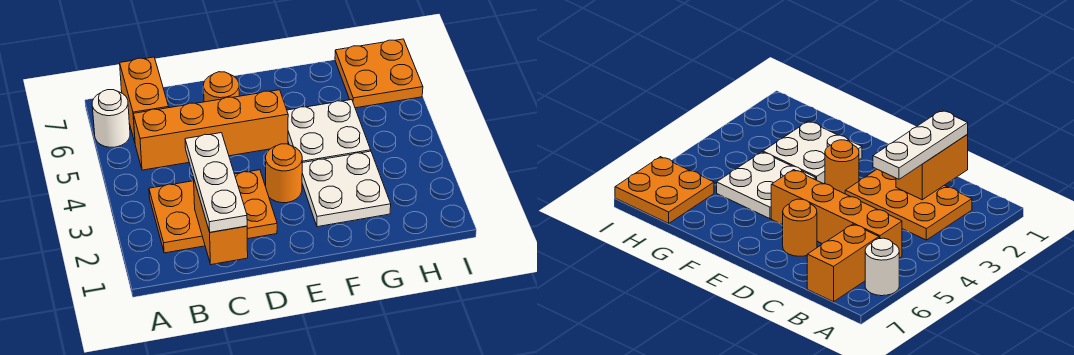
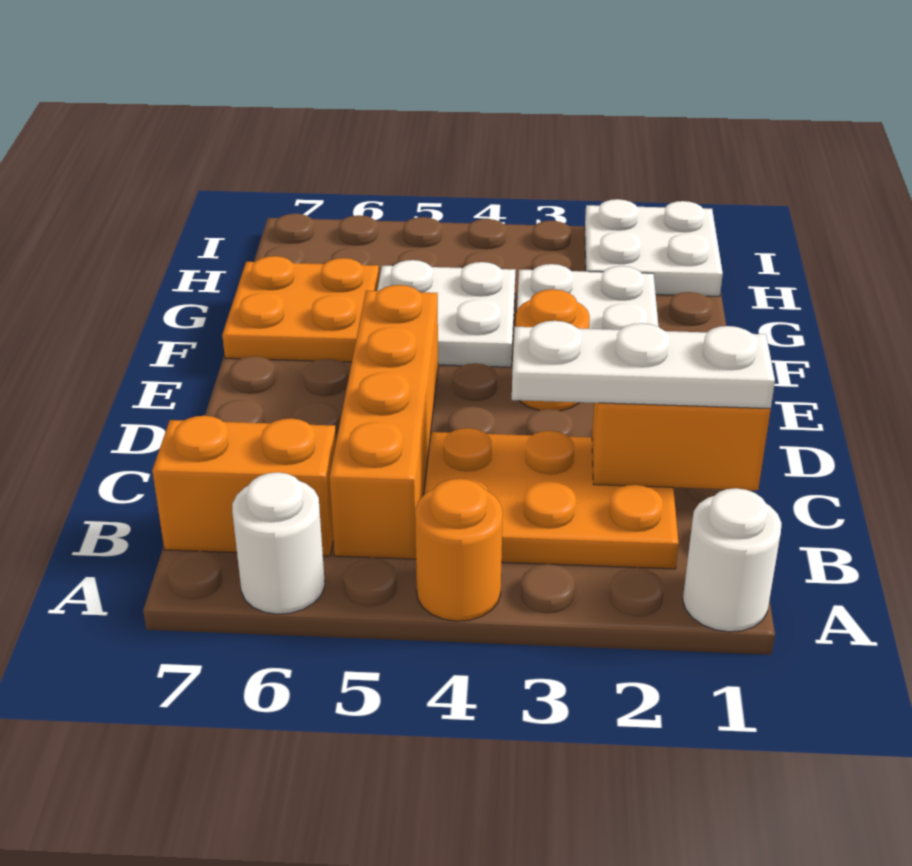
none -> white 1x1 round brick [683,488,782,632]
orange 2x3 plate [149,170,277,253] -> orange 2x3 plate turned to [424,428,679,569]
orange 1x1 round brick [203,72,239,102] -> orange 1x1 round brick moved to [415,479,503,621]
none -> white 2x2 plate [585,199,723,296]
orange 2x2 plate [335,39,423,108] -> orange 2x2 plate moved to [222,256,379,362]

